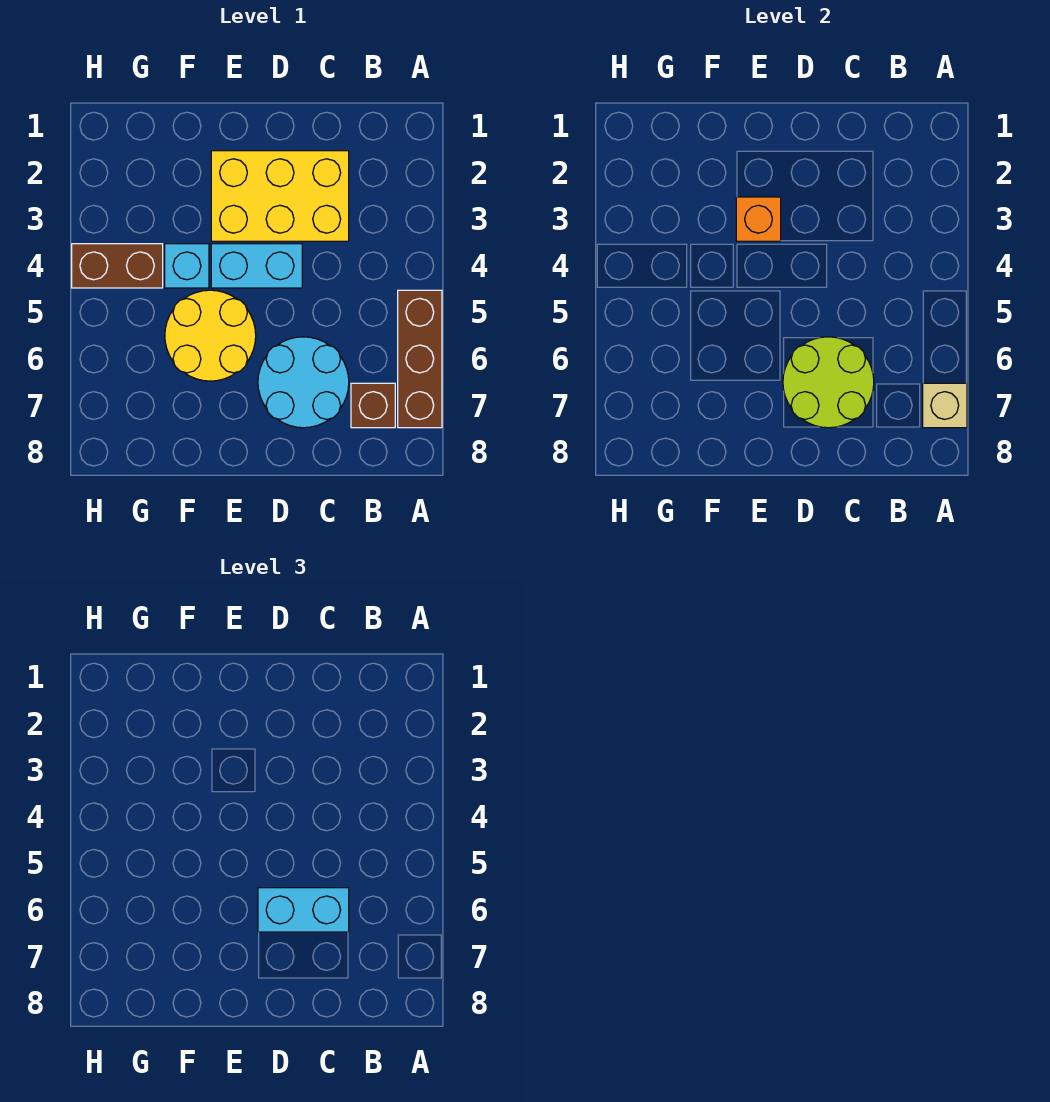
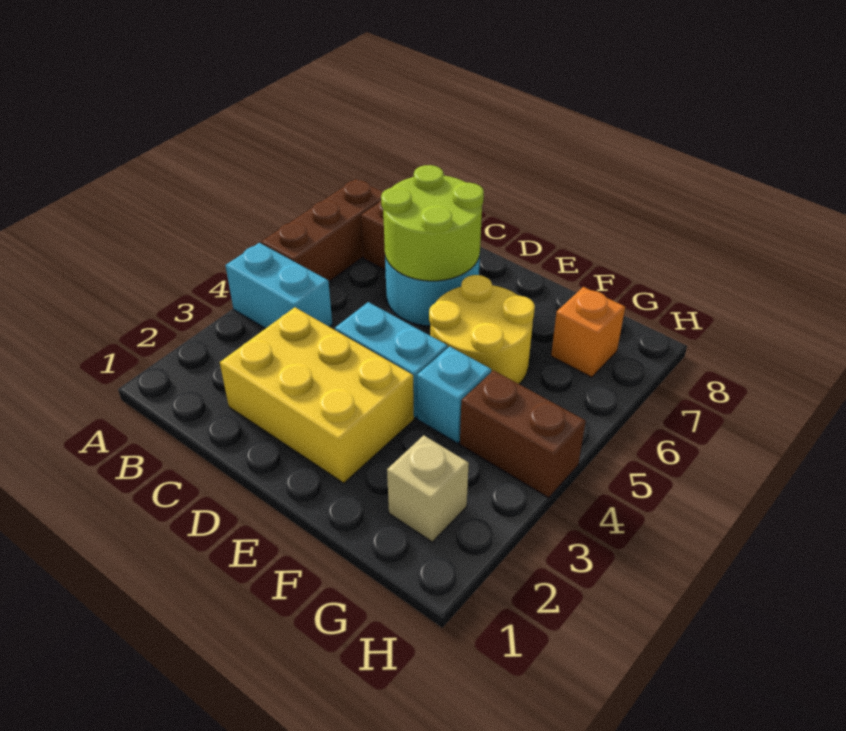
tan 1x1 brick [923,383,967,428] -> tan 1x1 brick moved to [387,435,469,542]
cyan 1x2 brick [258,888,349,932] -> cyan 1x2 brick moved to [225,243,332,329]
orange 1x1 brick [736,197,781,241] -> orange 1x1 brick moved to [551,287,625,377]

